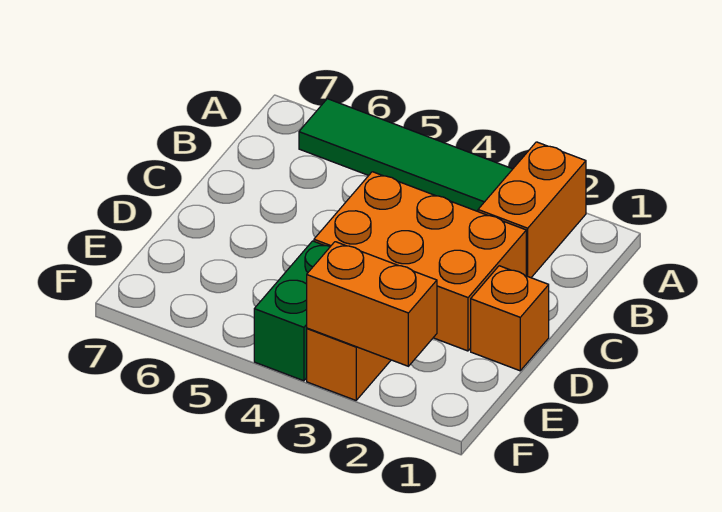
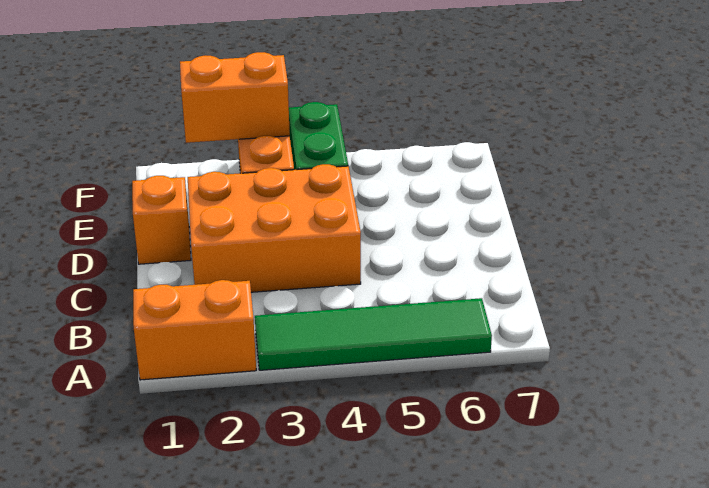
orange 1x2 brick [478,142,586,278] -> orange 1x2 brick turned to [133,280,256,380]

